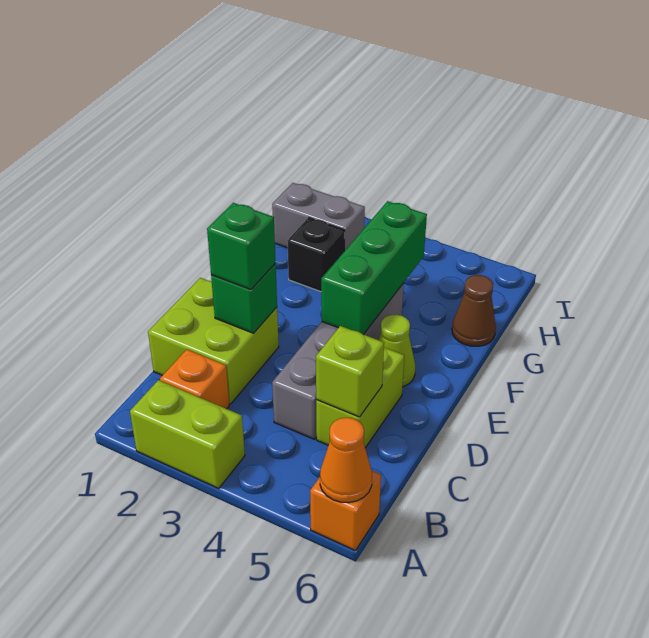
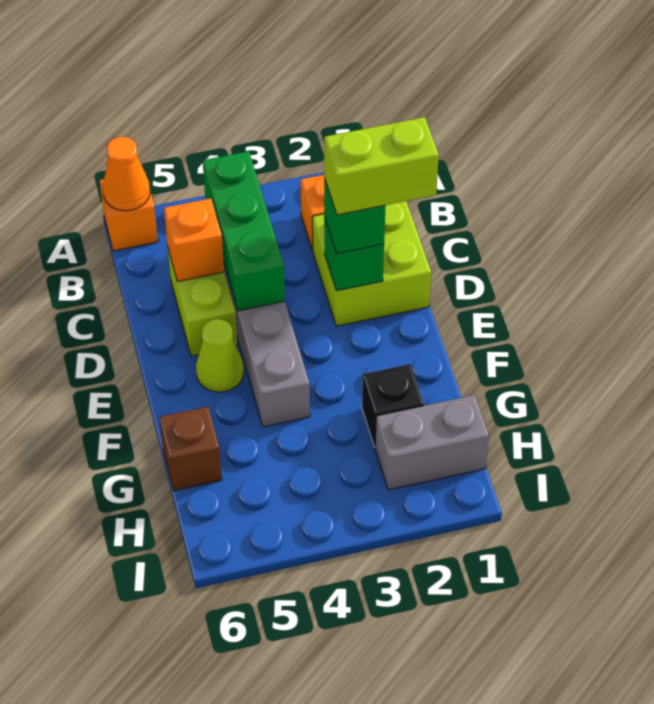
lime 1x2 brick [130,380,245,488] -> lime 1x2 brick moved to [324,117,439,215]
lime 1x1 brick [316,326,384,417] -> orange 1x1 brick [164,198,224,282]
green 1x3 brick [321,201,427,335] -> green 1x3 brick moved to [203,151,285,311]
brown 1x1 cone [452,275,496,346] -> brown 1x1 brick [160,407,222,491]

